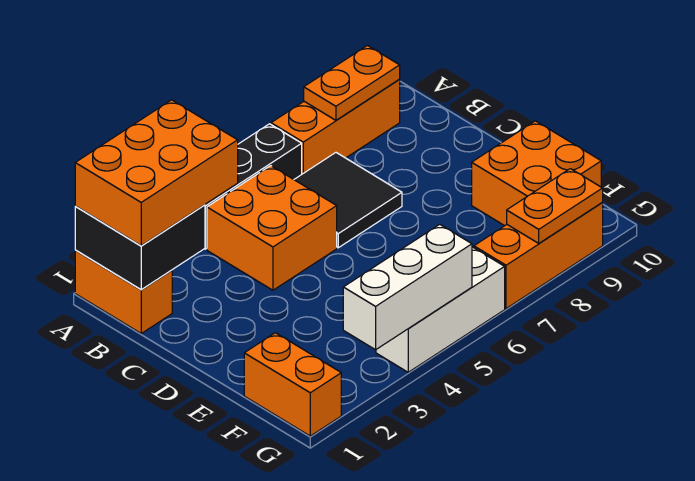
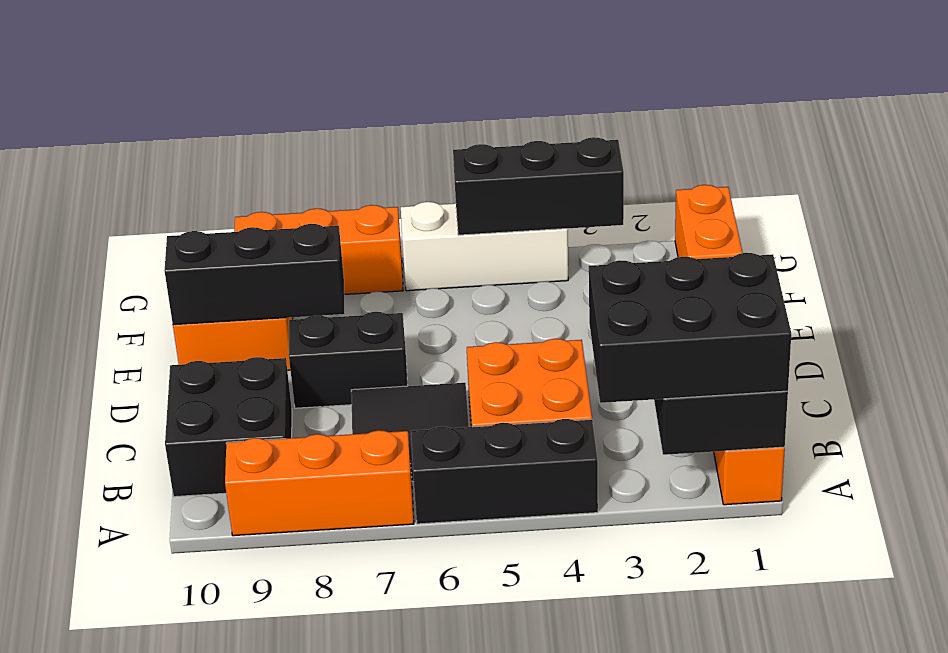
orange 2x3 brick [75,100,238,246] -> black 2x3 brick [589,253,791,403]
orange 1x2 plate [304,46,400,120] -> none
none -> black 2x2 brick [165,357,292,497]
none -> black 1x2 brick [289,312,408,408]
none -> black 1x3 brick [164,224,344,325]
white 1x3 brick [343,224,472,350] -> black 1x3 brick [453,137,624,235]
orange 1x2 plate [507,169,603,243] -> none

